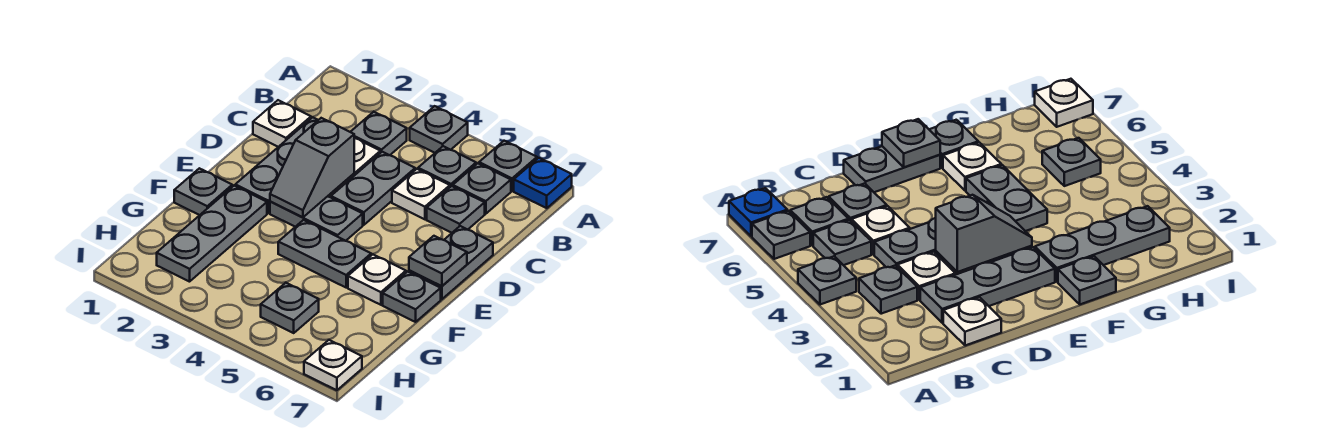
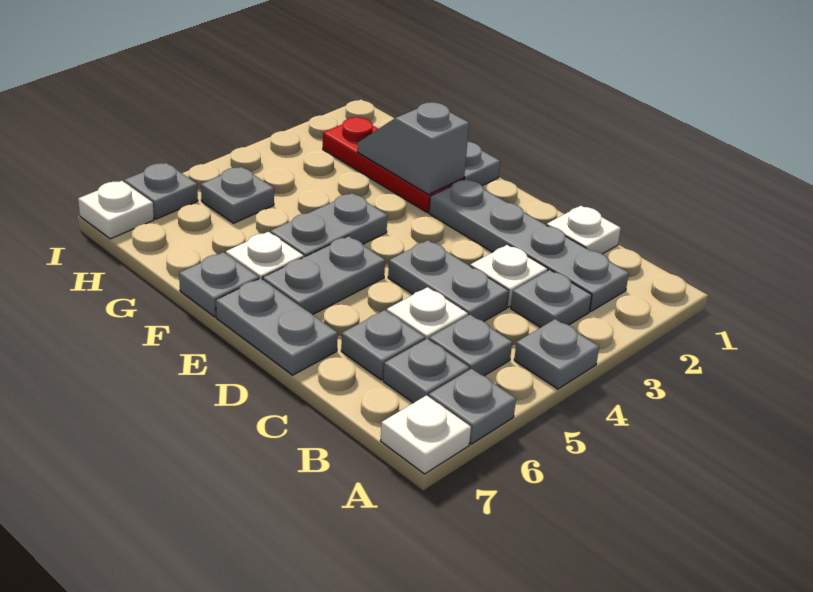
blue 1x1 plate [514,158,572,208] -> white 1x1 plate [381,395,471,474]
grey 1x3 plate [235,117,318,213] -> grey 1x4 plate [429,179,629,312]
grey 1x2 slope [270,118,354,217] -> grey 1x2 slope moved to [357,102,469,194]
grey 1x2 plate [270,196,363,241] -> grey 1x2 plate moved to [263,236,385,315]
grey 1x1 plate [409,236,467,286] -> grey 1x1 plate moved to [124,163,198,219]
grey 1x3 plate [157,186,267,282] -> red 1x3 plate [323,117,464,212]

